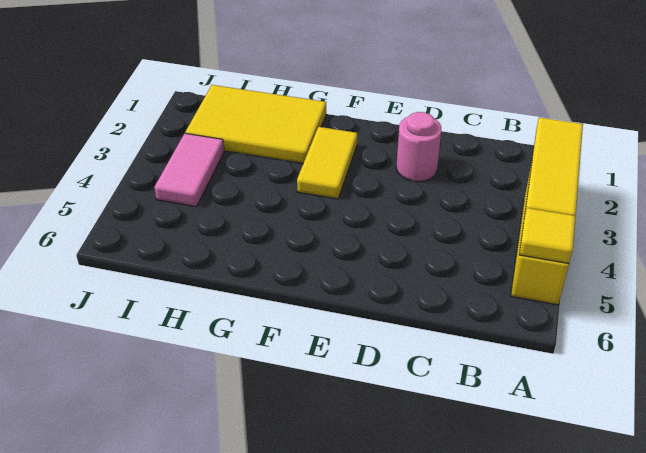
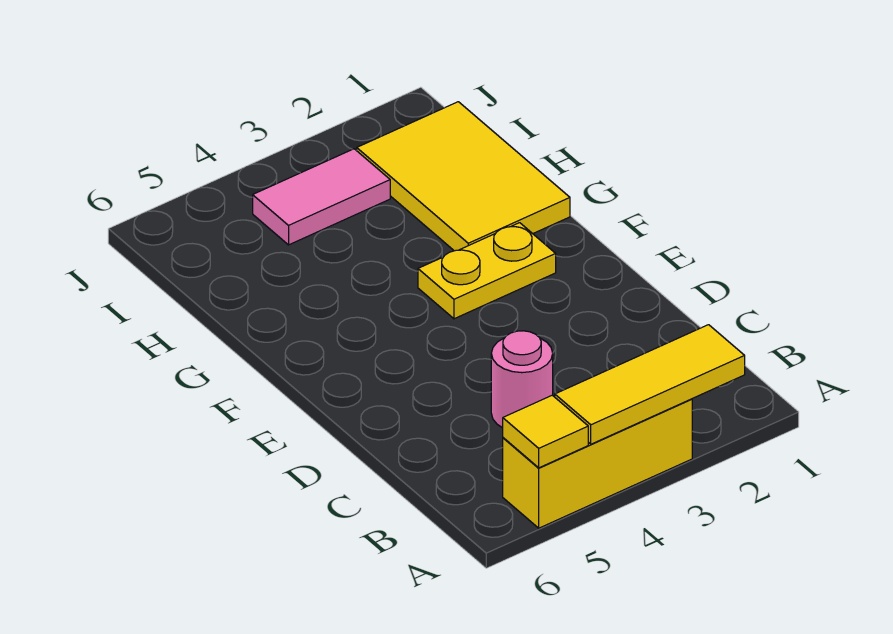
pink 1x1 round brick [396,112,441,182] -> pink 1x1 round brick moved to [491,331,553,428]
yellow 1x2 tile [297,127,357,199] -> yellow 1x2 plate [418,223,556,319]

